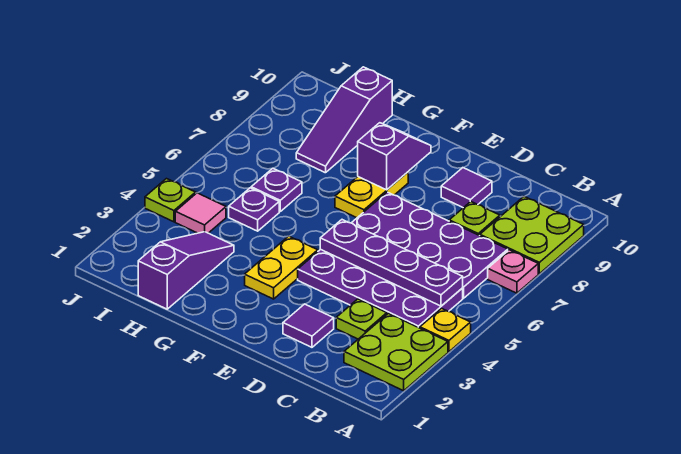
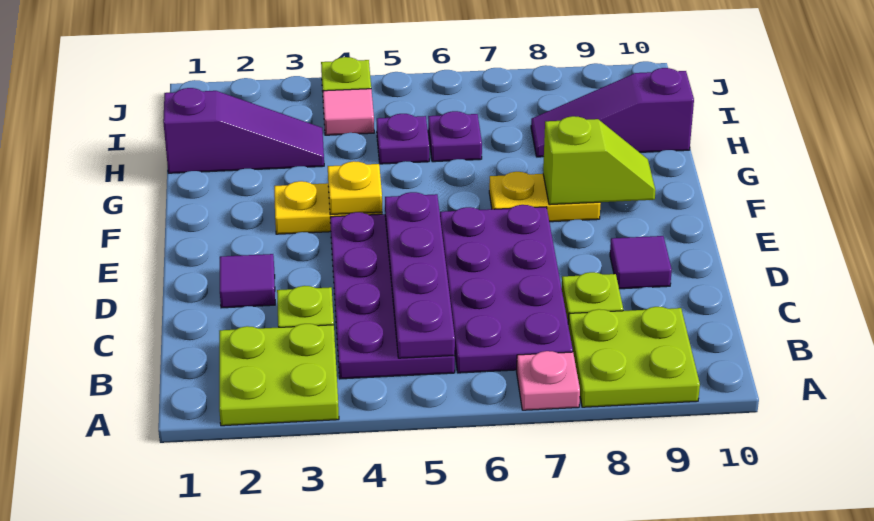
yellow 1x1 plate [420,308,471,352] -> yellow 1x1 plate moved to [328,161,382,215]
purple 1x2 slope [358,123,431,190] -> lime 1x2 slope [543,116,656,205]

